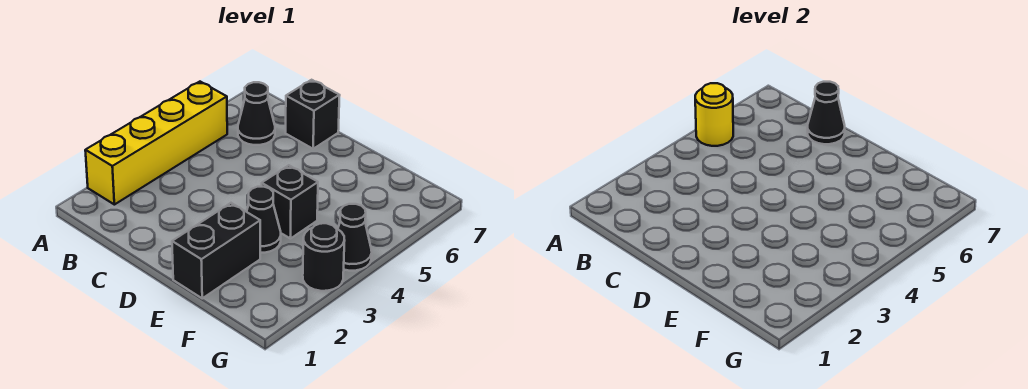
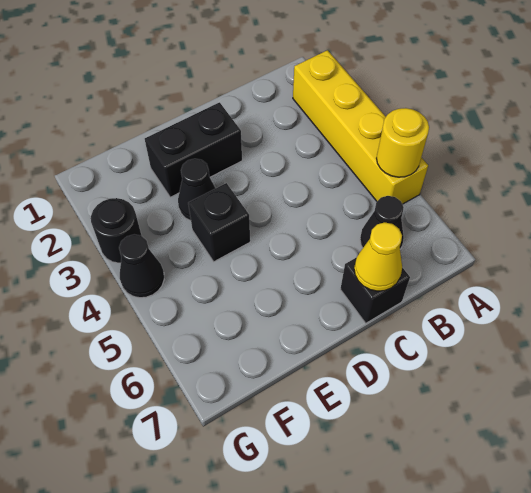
black 1x1 cone [807,82,845,144] -> yellow 1x1 cone [354,222,402,291]
black 1x2 brick [172,203,260,298] -> black 1x2 brick turned to [145,102,242,197]

